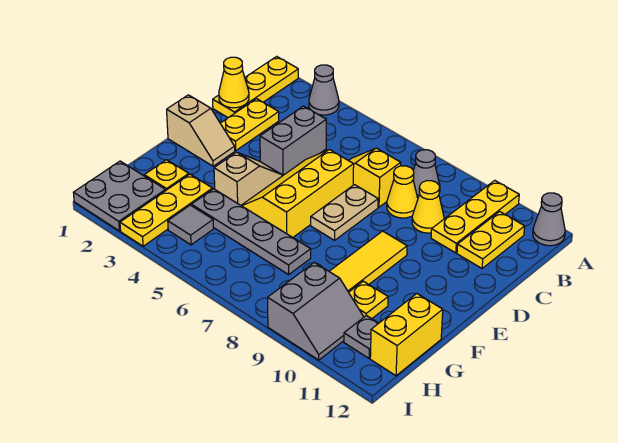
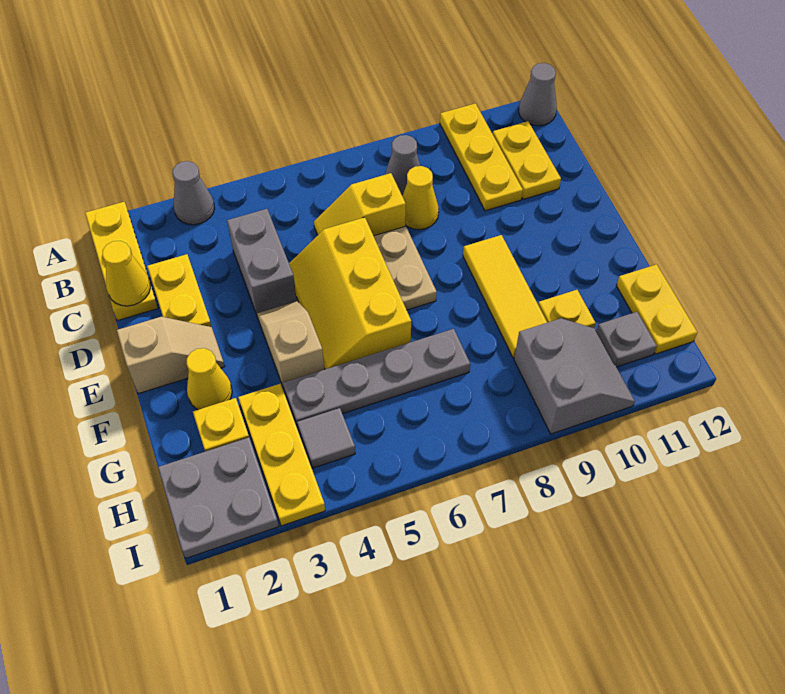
yellow 1x1 cone [412,181,444,233] -> yellow 1x1 cone moved to [187,348,232,410]
yellow 1x2 brick [370,294,443,376] -> yellow 1x2 plate [616,264,697,354]

